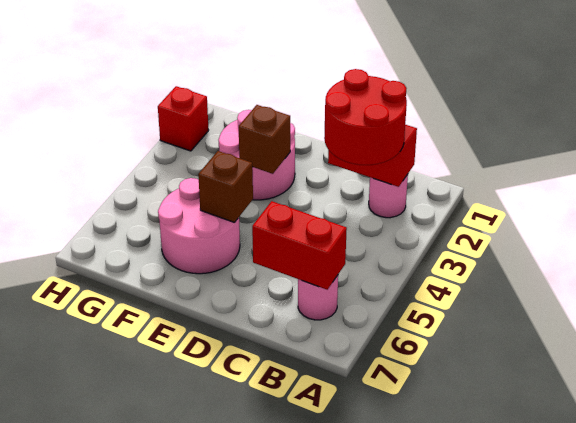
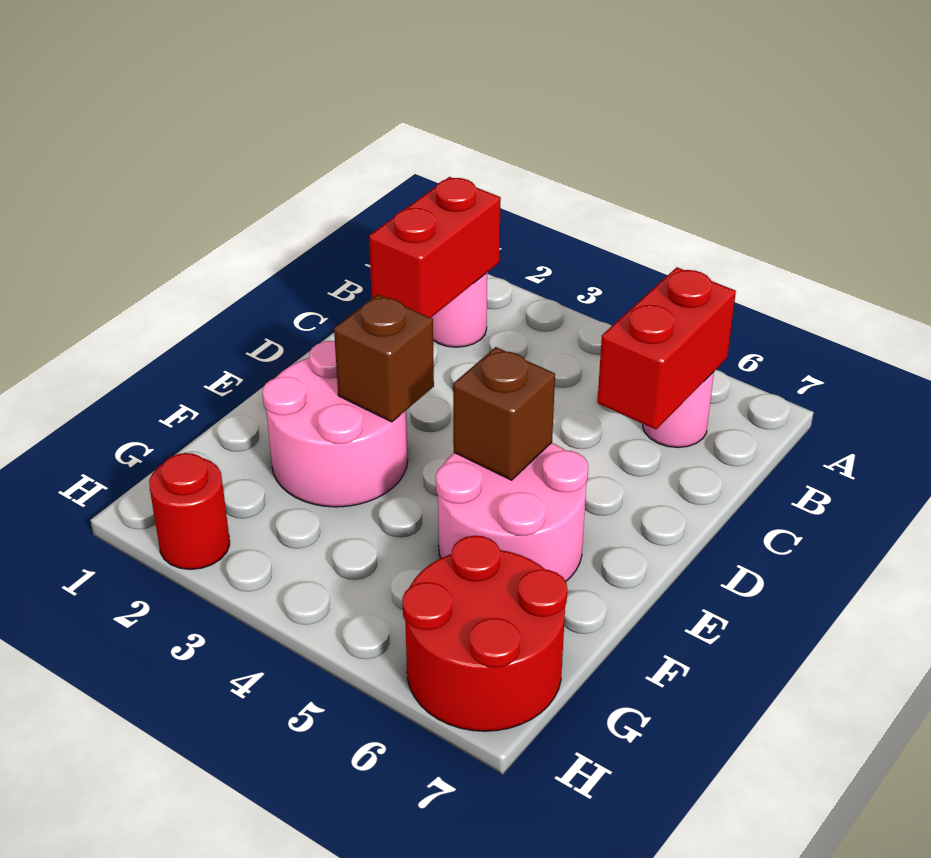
red 2x2 round brick [324,69,407,165] -> red 2x2 round brick moved to [402,536,567,731]
red 1x1 brick [158,86,209,151] -> red 1x1 round brick [149,453,230,569]

